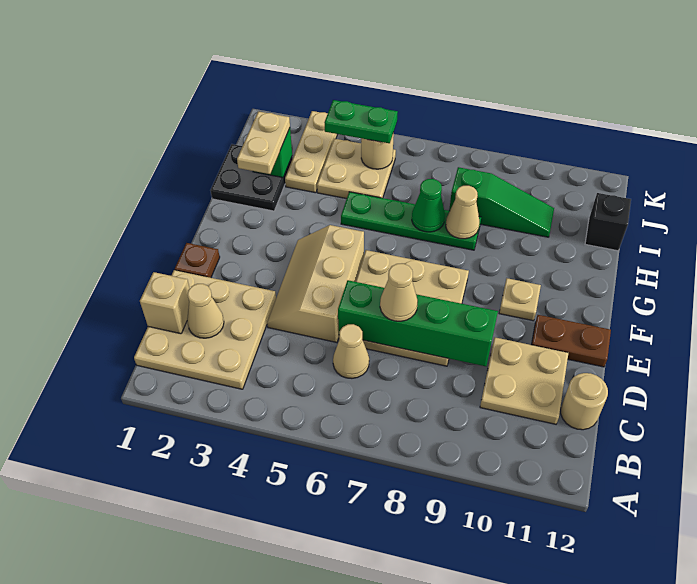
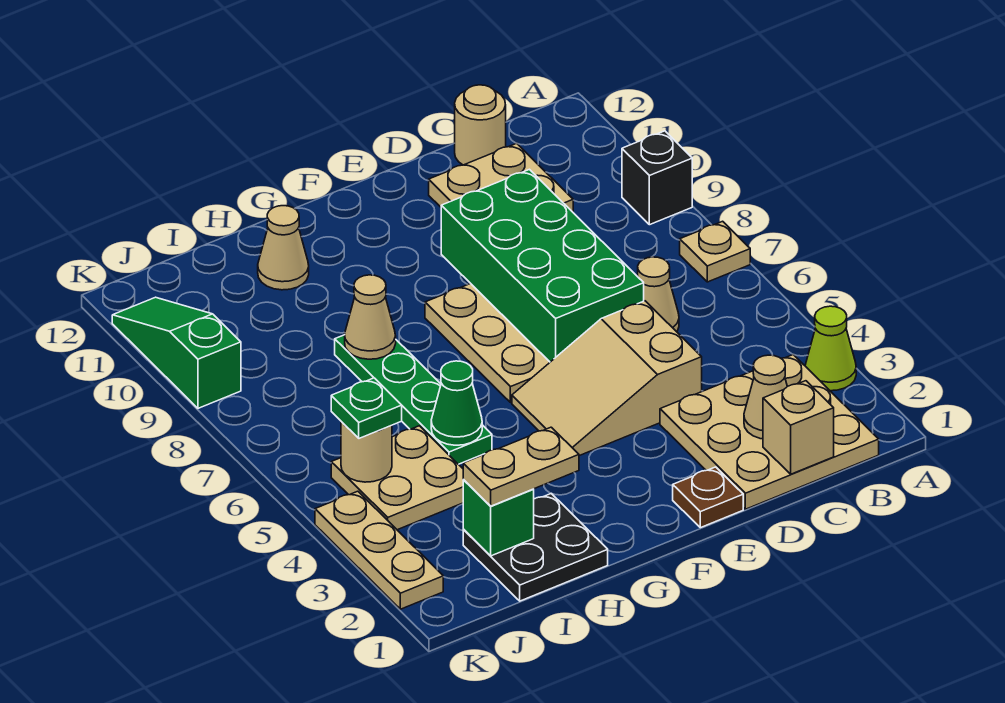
none -> lime 1x1 cone [805,306,856,391]
tan 2x3 slope [267,225,364,342] -> tan 2x3 slope turned to [512,301,702,456]
green 1x4 brick [338,280,498,366] -> green 2x4 brick [441,169,644,362]
tan 1x1 cone [380,264,418,321] -> tan 1x1 cone moved to [258,206,309,290]
brown 1x2 plate [531,315,611,367] -> none
tan 1x1 plate [499,278,541,321] -> tan 1x1 plate moved to [680,221,750,282]
green 1x1 cone [412,179,445,232] -> green 1x1 cone moved to [431,361,482,445]
tan 1x3 plate [285,111,338,193] -> tan 1x3 plate turned to [315,491,443,609]
green 1x3 slope [449,167,554,237] -> green 1x3 slope moved to [112,297,241,408]
black 1x1 brick [585,193,631,251] -> black 1x1 brick moved to [622,131,692,225]
green 1x2 plate [324,100,398,143] -> green 1x1 plate [331,378,402,438]

